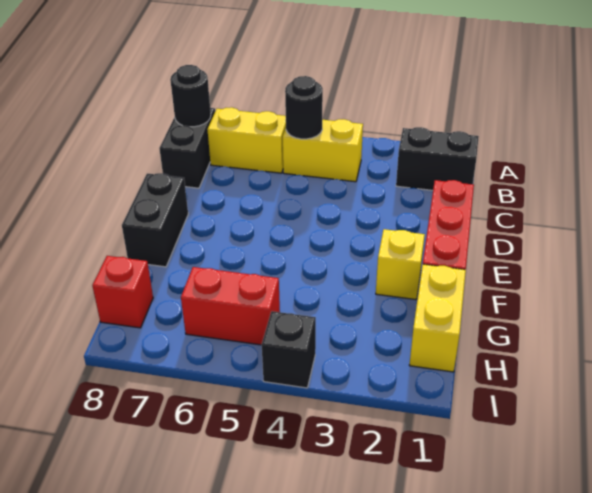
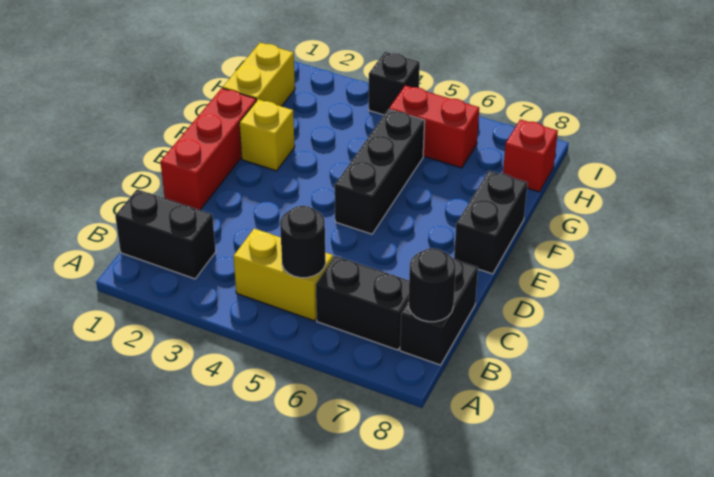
yellow 1x2 brick [207,107,286,173] -> black 1x2 brick [316,256,409,350]
none -> black 1x3 brick [335,109,425,234]

